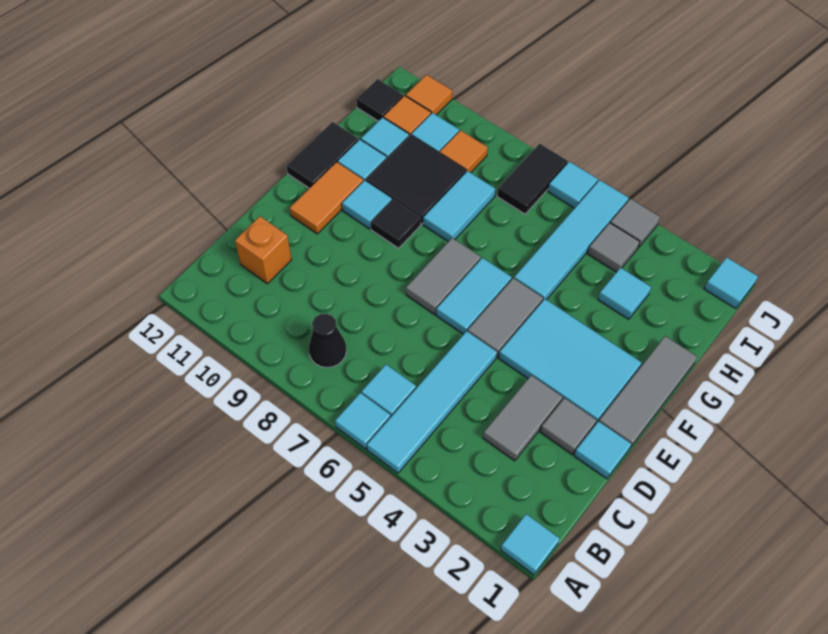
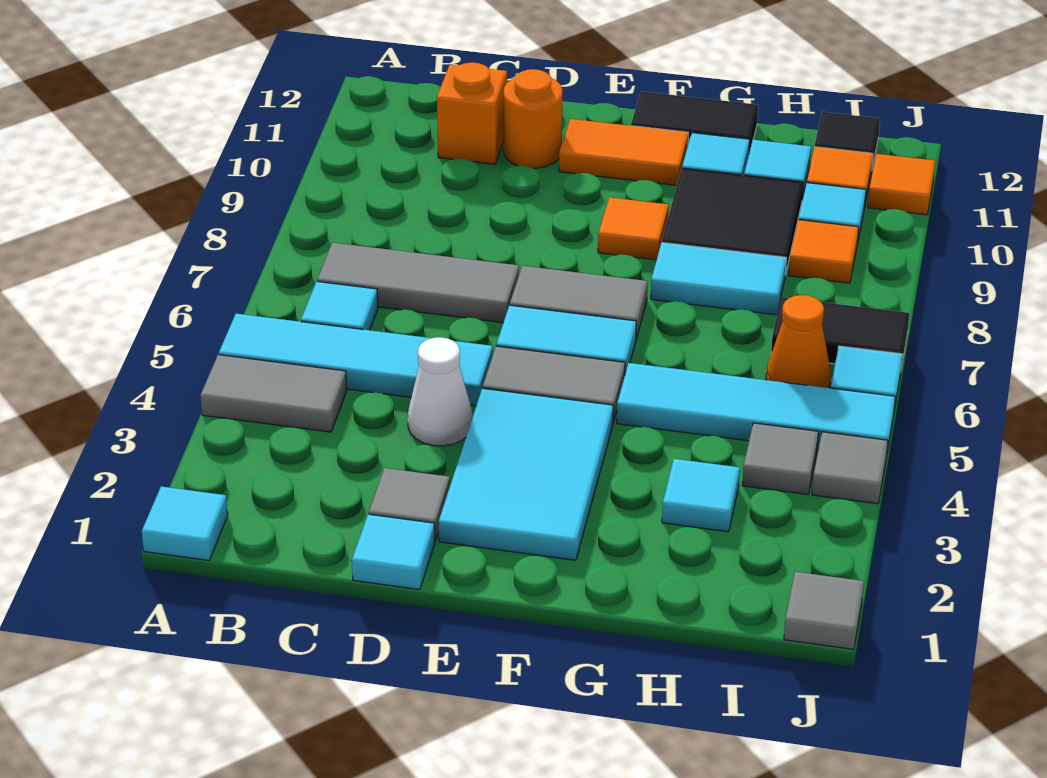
cyan 1x1 tile [335,393,391,449] -> none
black 1x1 cone [309,314,347,368] -> none
grey 1x2 tile [483,375,563,461] -> grey 1x2 tile moved to [200,355,347,432]
none -> white 1x1 cone [408,337,473,446]
none -> orange 1x1 round brick [504,69,562,168]
grey 1x3 tile [599,336,697,448] -> grey 1x3 tile moved to [317,243,519,323]
black 1x1 tile [371,199,421,248] -> orange 1x1 tile [598,197,669,260]
cyan 1x1 tile [342,180,392,229] -> none
none -> orange 1x1 cone [766,295,831,388]
cyan 1x1 tile [705,257,758,309] -> grey 1x1 tile [784,572,864,649]

